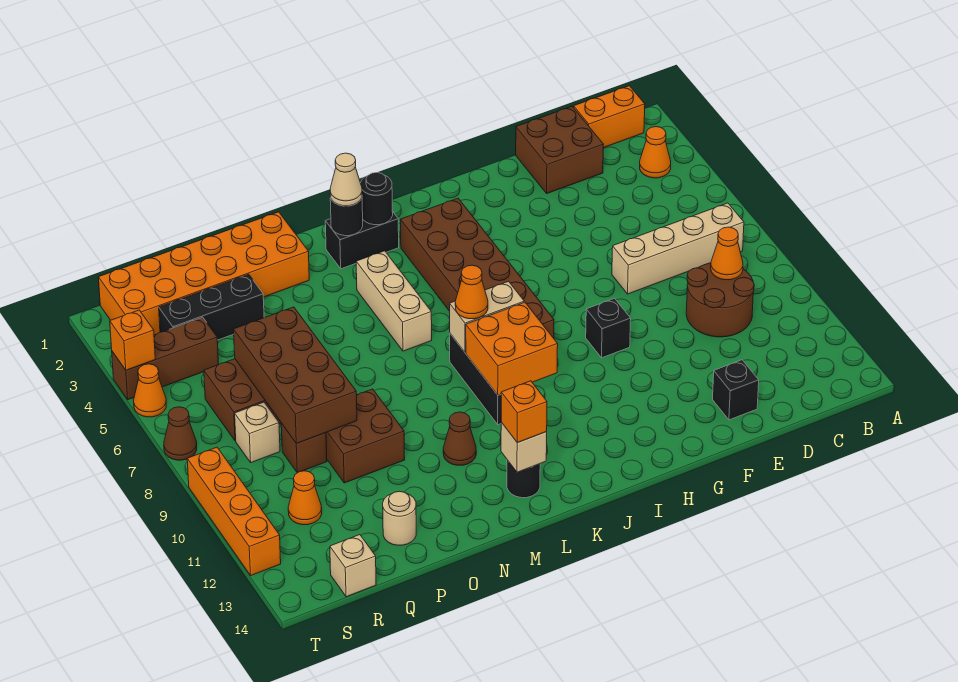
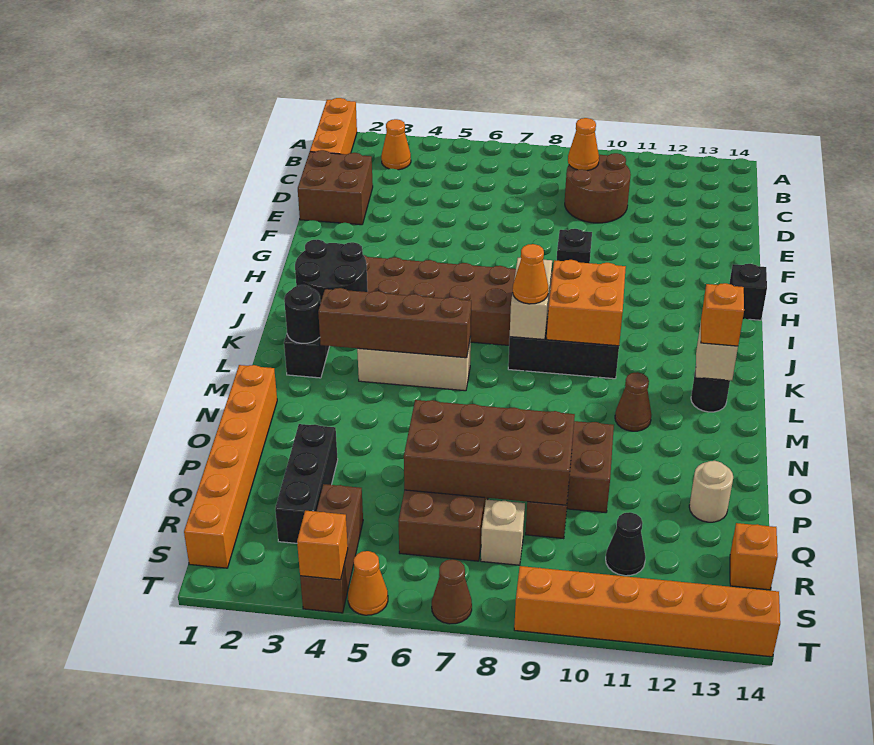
orange 1x2 brick [574,86,645,148] -> orange 1x3 brick [310,98,357,154]
tan 1x4 brick [612,203,744,294] -> none
black 1x1 brick [713,360,759,420] -> black 1x1 brick moved to [729,264,767,320]
black 1x1 round brick [361,173,393,225] -> black 2x2 round brick [295,240,368,303]
tan 1x1 cone [330,153,362,206] -> none
none -> brown 1x4 brick [318,288,471,358]
orange 2x6 brick [98,212,309,335] -> orange 1x6 brick [184,365,277,568]
orange 1x1 cone [288,471,322,525] -> black 1x1 cone [606,512,645,576]
tan 1x1 brick [330,535,376,597] -> orange 1x1 brick [730,523,778,590]
orange 1x4 brick [187,447,281,575] -> orange 1x6 brick [514,566,780,657]

